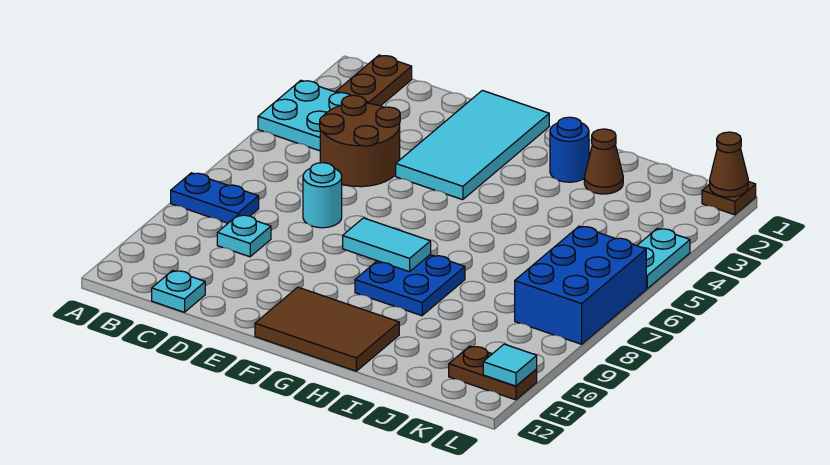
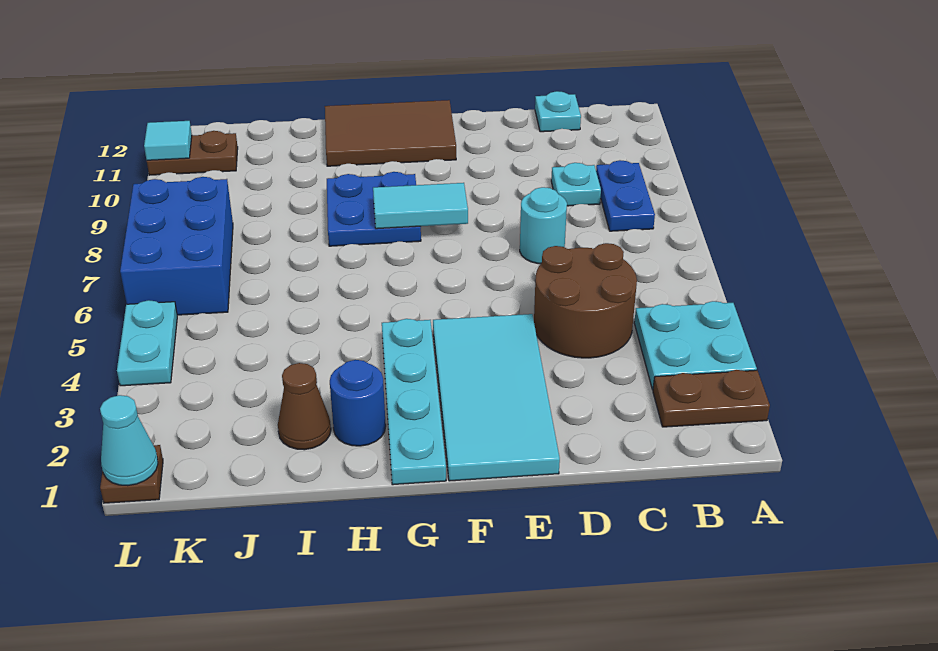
blue 1x2 plate [171,173,259,223] -> blue 1x2 plate turned to [596,160,655,231]
brown 1x2 plate [336,55,412,106] -> brown 1x2 plate turned to [653,370,770,427]
none -> cyan 1x4 plate [382,319,446,485]
brown 1x1 cone [710,132,748,197] -> cyan 1x1 cone [100,395,158,486]

